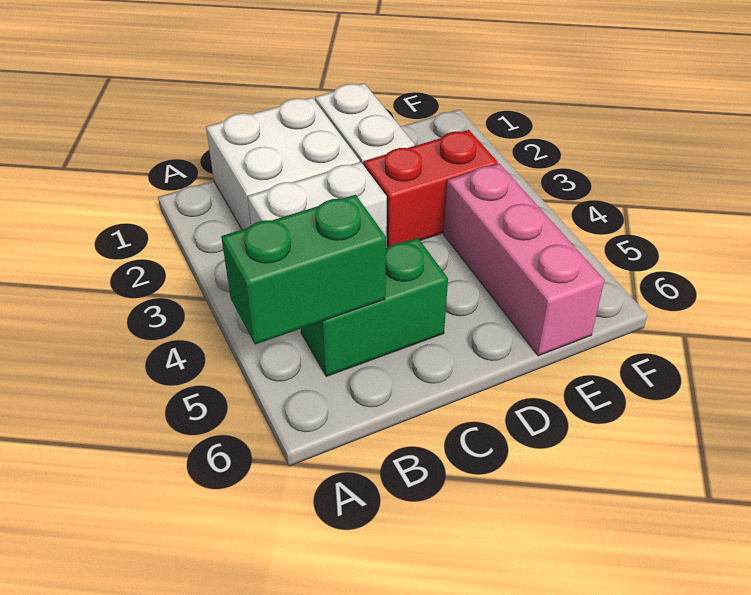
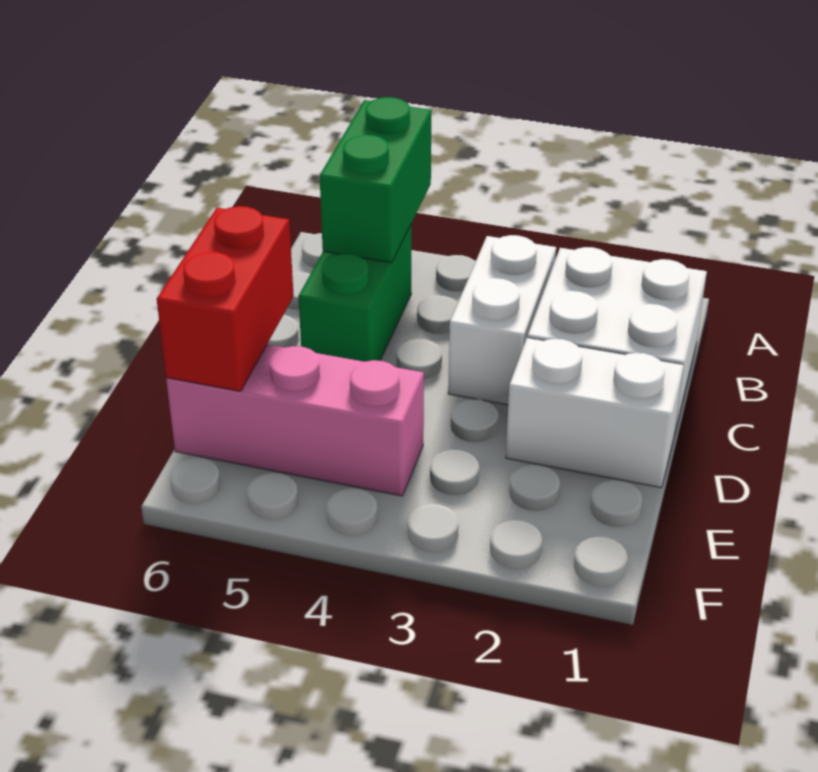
red 1x2 brick [364,130,498,248] -> red 1x2 brick moved to [157,206,294,391]

